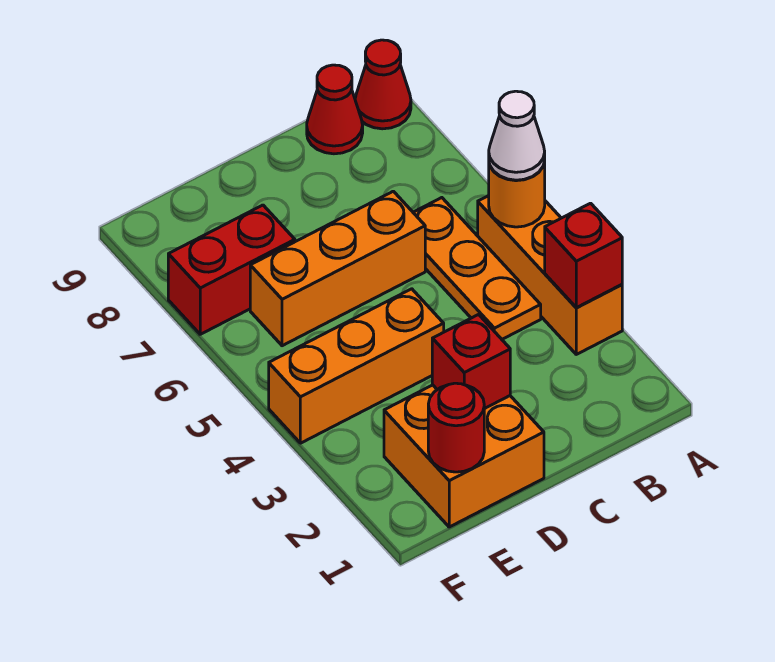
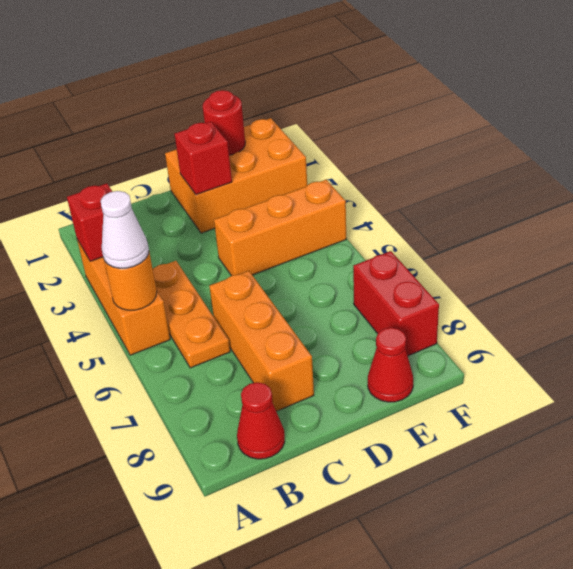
red 1x1 cone [355,40,411,129] -> red 1x1 cone moved to [368,328,413,402]
orange 1x3 brick [250,191,425,346] -> orange 1x3 brick turned to [209,271,314,411]
orange 2x2 brick [384,385,544,527] -> orange 2x3 brick [165,118,307,233]
red 1x2 brick [168,205,295,334] -> red 1x2 brick turned to [353,251,439,356]

